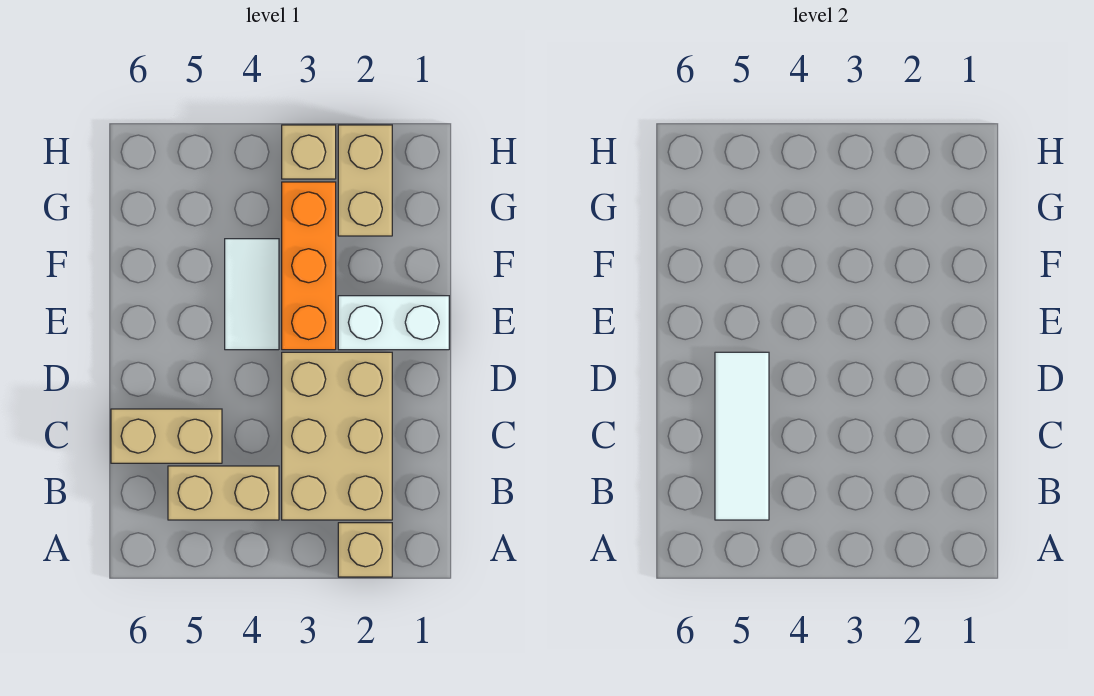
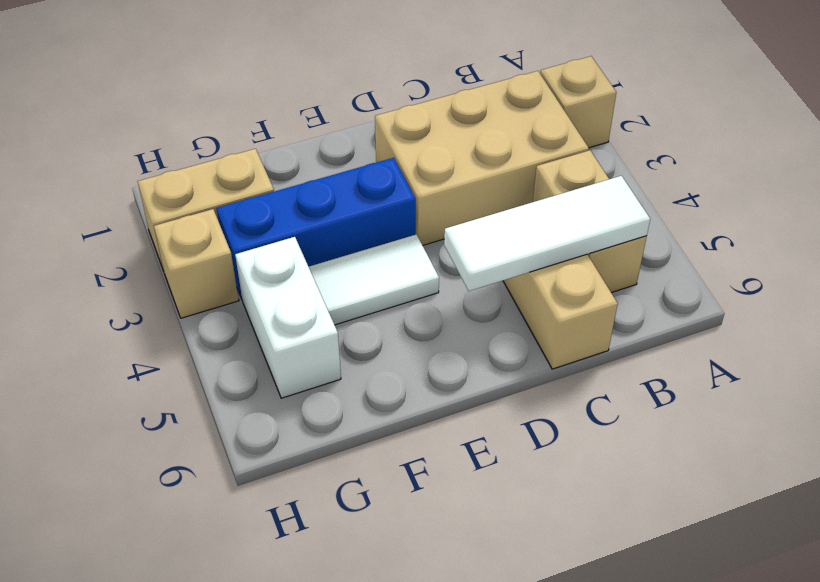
white 1x2 brick [338,296,449,350] -> white 1x2 brick moved to [235,237,341,398]
orange 1x3 brick [282,182,336,350] -> blue 1x3 brick [216,158,416,299]

